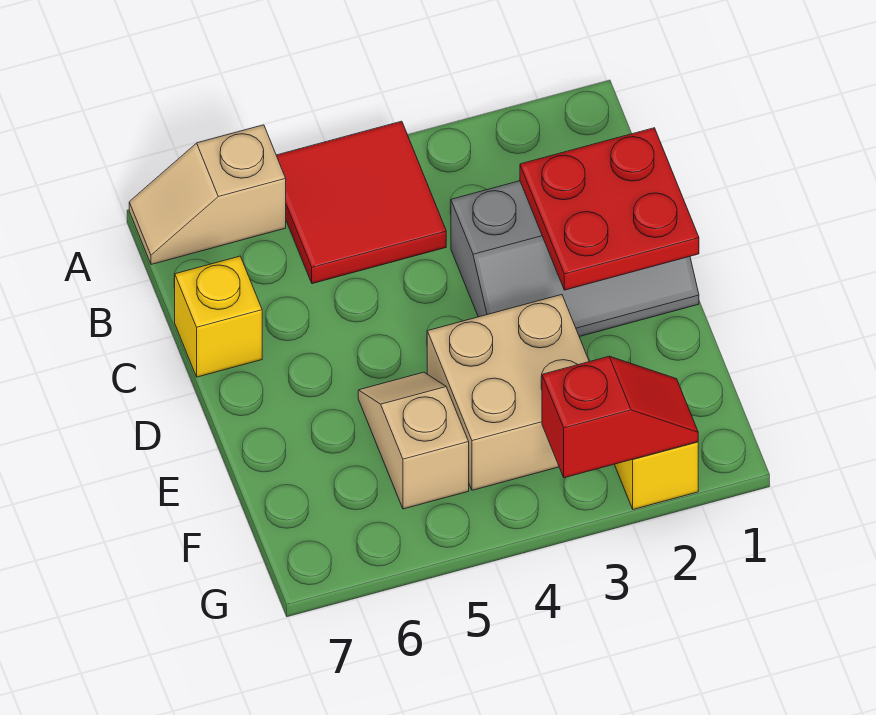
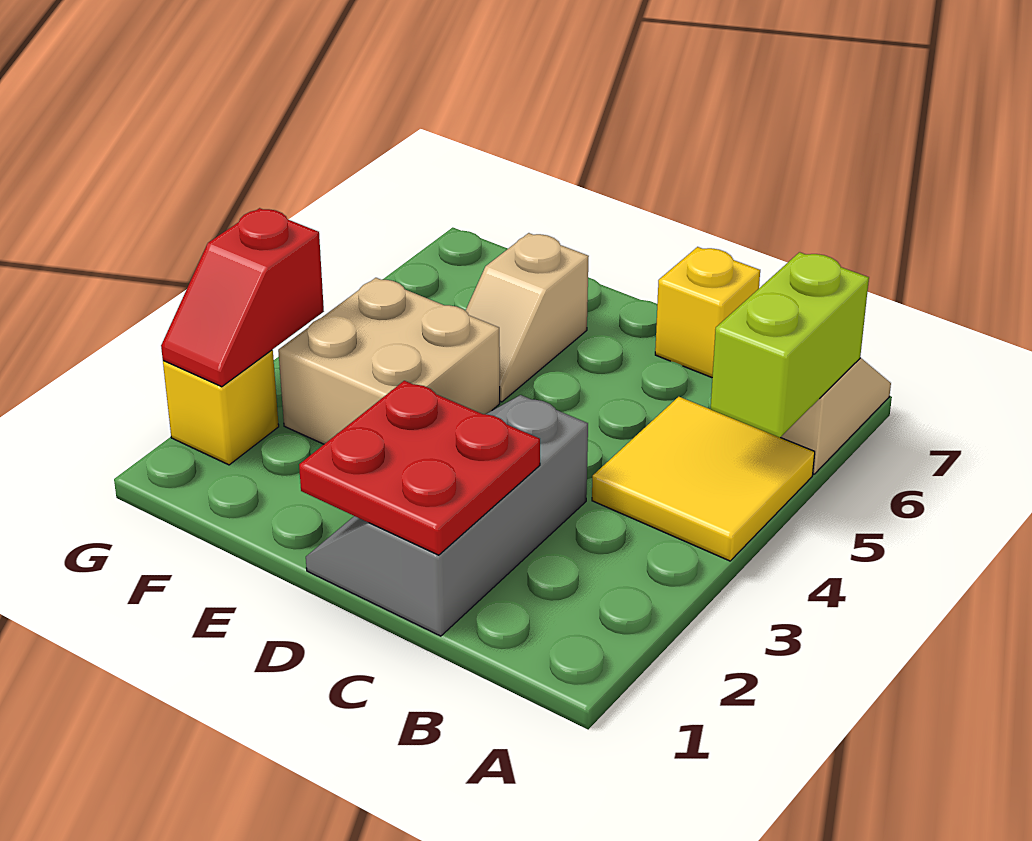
red 2x2 tile [276,121,446,284] -> yellow 2x2 tile [592,397,815,561]
none -> lime 1x2 brick [711,252,869,437]
tan 1x2 slope [358,372,469,509] -> tan 1x2 slope turned to [466,233,589,402]

